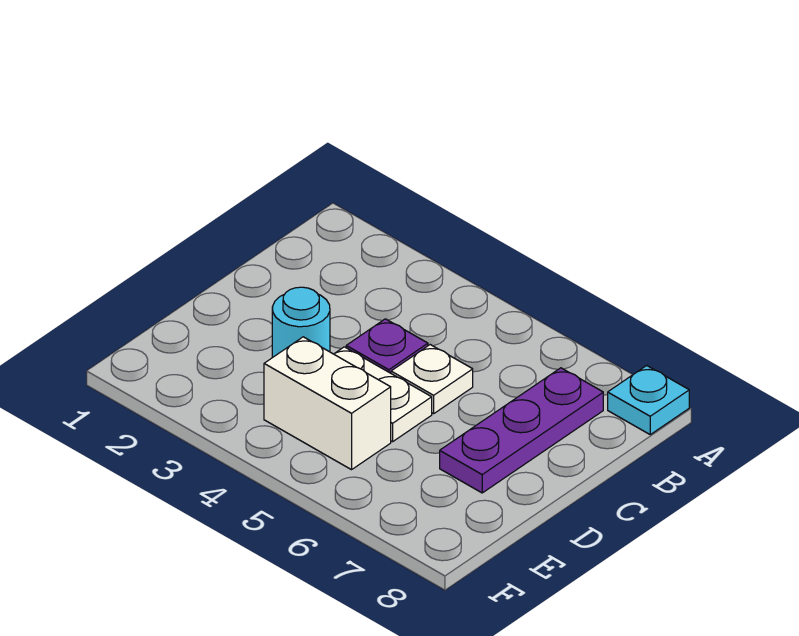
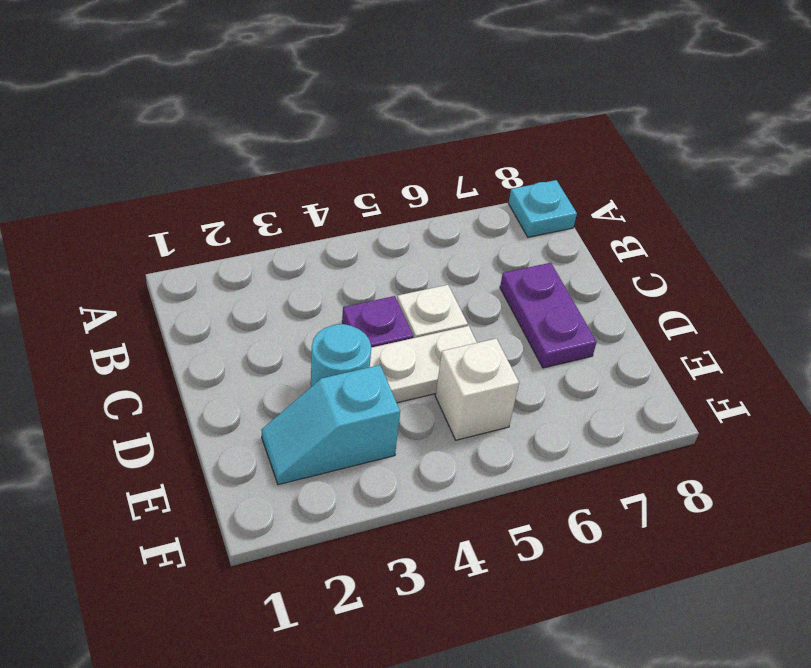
purple 1x3 plate [440,368,603,493] -> purple 1x2 plate [500,263,597,368]
none -> cyan 1x2 slope [261,365,400,485]
white 1x2 brick [264,337,391,470] -> white 1x1 brick [435,338,519,440]

